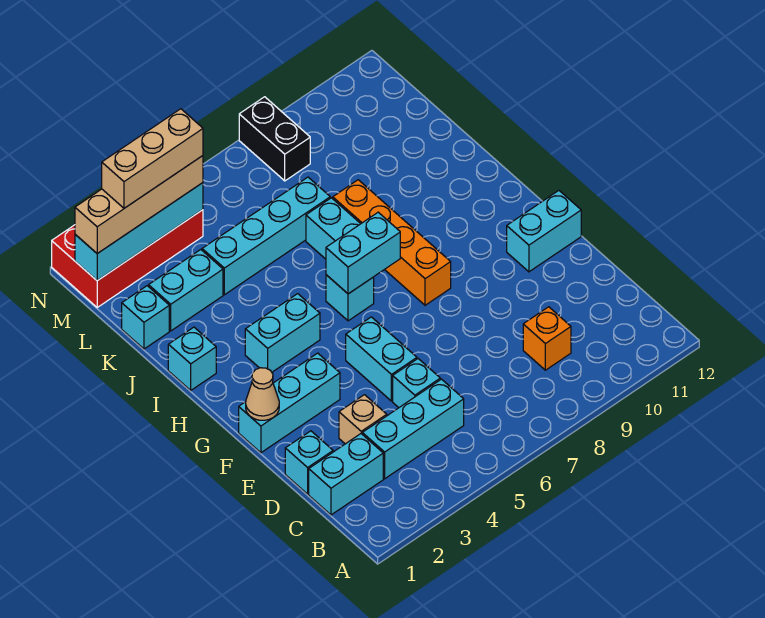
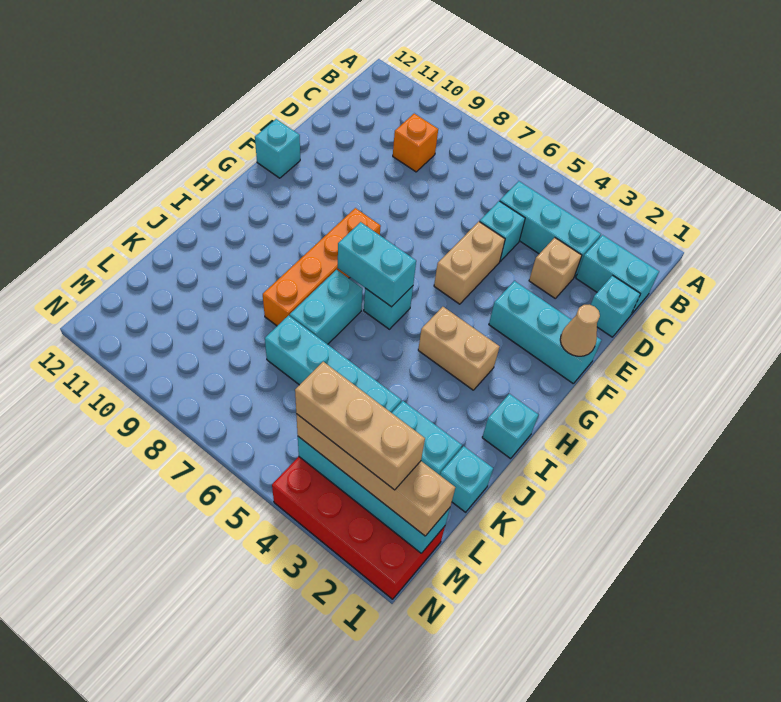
cyan 1x2 brick [346,317,417,401] -> tan 1x2 brick [434,222,505,304]
cyan 1x2 brick [507,191,581,272] -> cyan 1x1 brick [255,119,300,178]
cyan 1x2 brick [245,294,320,372] -> tan 1x2 brick [418,307,500,390]
black 1x2 brick [239,97,310,181] -> none

